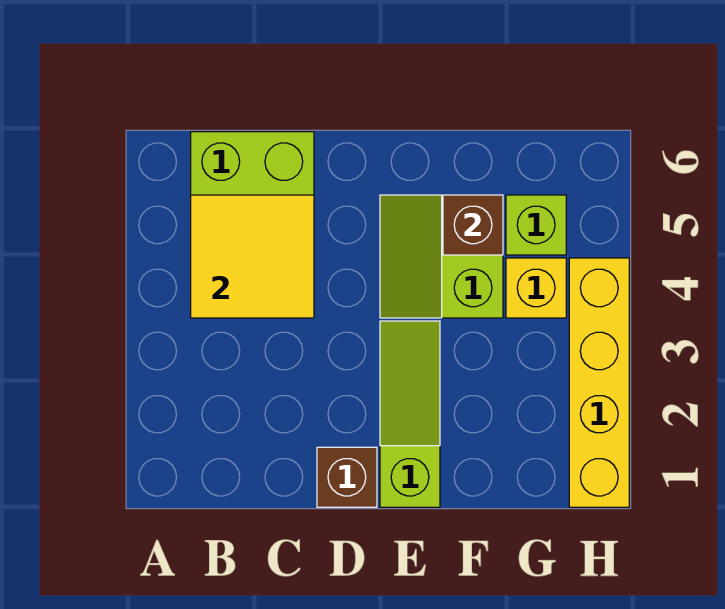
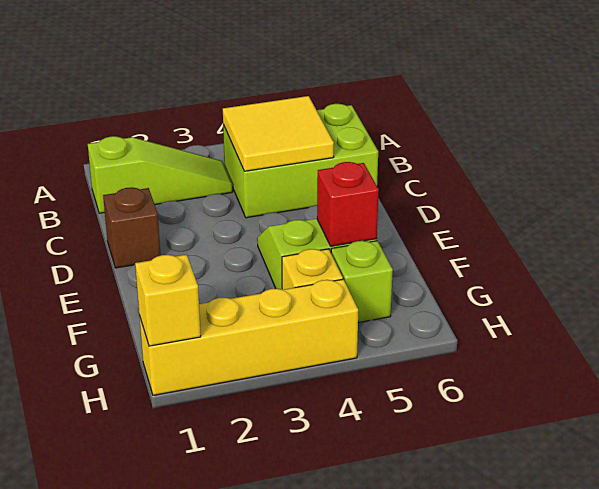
lime 1x3 slope [380,321,440,507] -> lime 1x3 slope moved to [88,136,233,213]
brown 1x1 brick [443,195,503,255] -> red 1x1 brick [317,162,379,246]
none -> yellow 1x1 brick [135,255,201,346]

